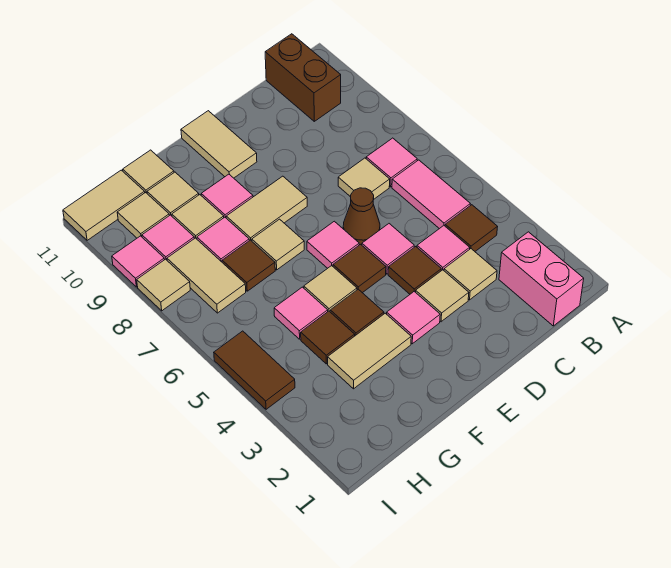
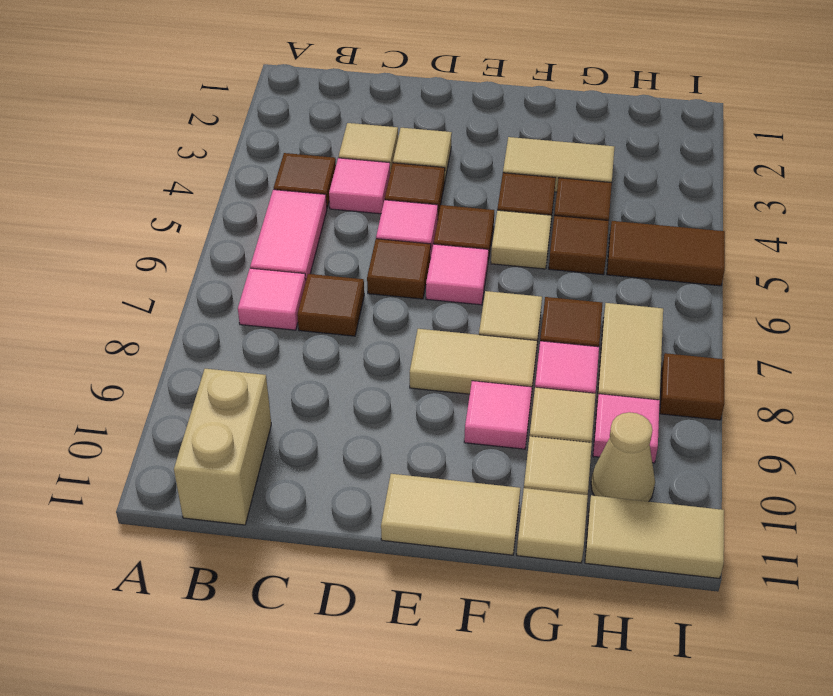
pink 1x2 brick [499,232,584,326] -> none
brown 1x2 brick [265,34,341,121] -> tan 1x2 brick [174,369,271,525]
tan 1x1 tile [338,158,390,199] -> brown 1x1 tile [297,274,364,336]
brown 1x1 cone [343,188,380,245] -> brown 1x1 tile [367,239,431,299]
pink 1x1 tile [387,292,440,344] -> none
tan 1x2 tile [181,111,257,178] -> tan 1x2 tile turned to [381,474,520,555]
pink 1x1 tile [274,287,328,339] -> brown 1x1 tile [549,215,609,275]
tan 1x1 tile [117,193,169,238] -> tan 1x1 cone [591,412,655,502]
brown 1x2 tile [214,331,295,409] -> brown 1x2 tile turned to [607,221,725,286]
tan 1x1 tile [137,259,190,311] -> brown 1x1 tile [660,353,724,420]
pink 1x1 tile [112,236,164,287] -> none

